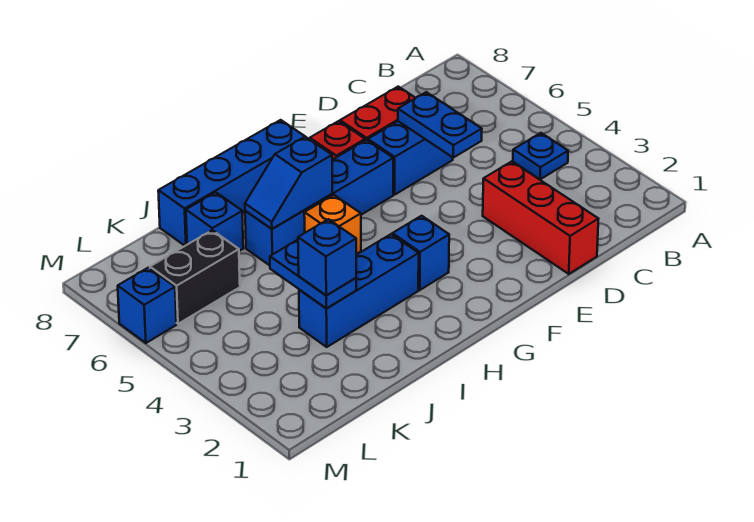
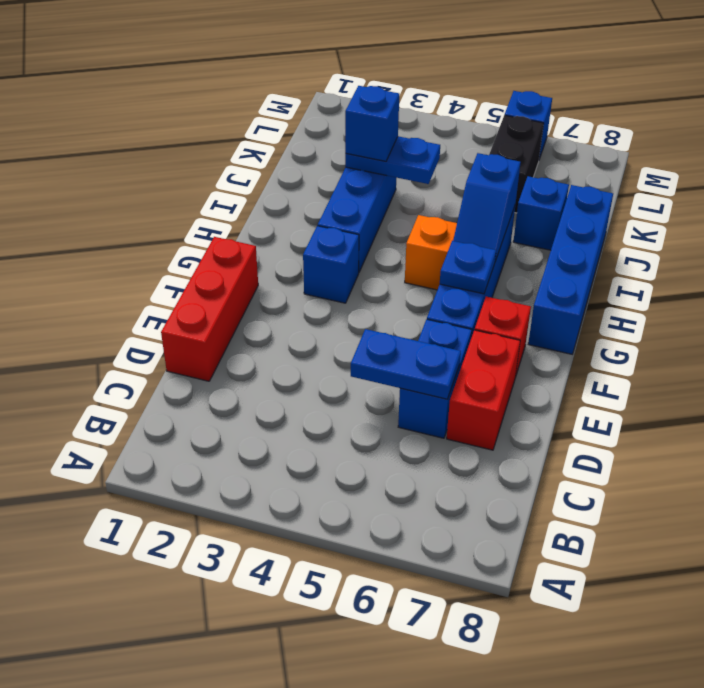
blue 1x1 plate [513,133,568,179] -> blue 1x1 plate moved to [440,241,496,294]
red 1x3 brick [483,161,598,274] -> red 1x3 brick turned to [161,237,258,381]
blue 1x2 slope [245,137,332,229] -> blue 1x2 slope turned to [453,153,521,261]

